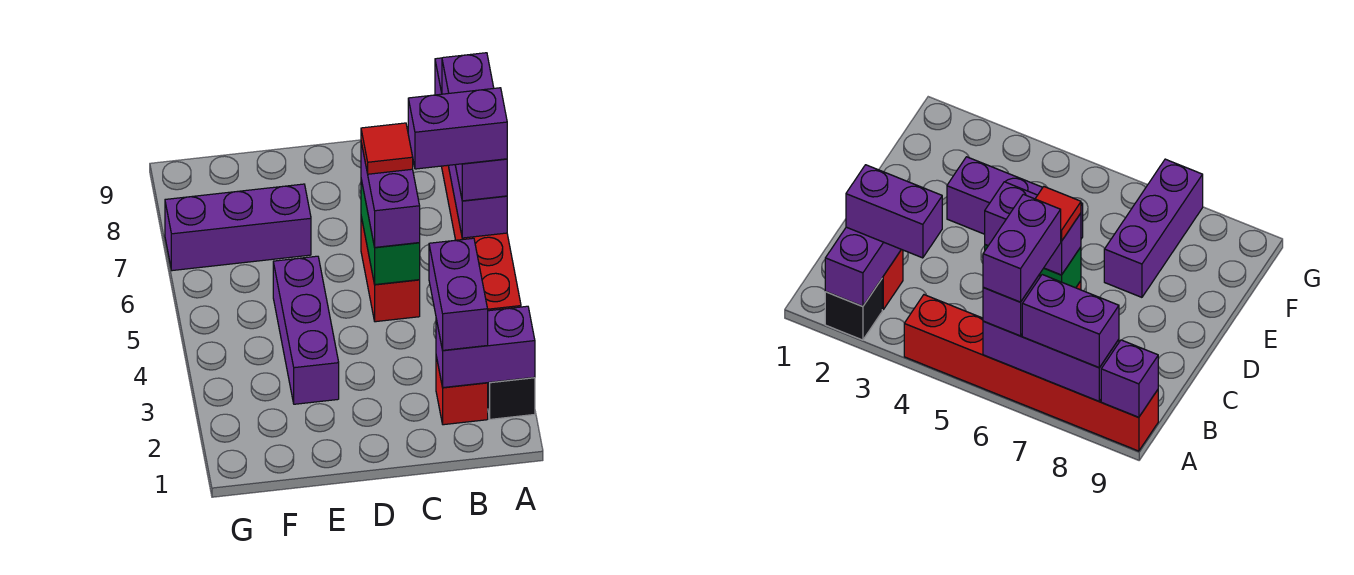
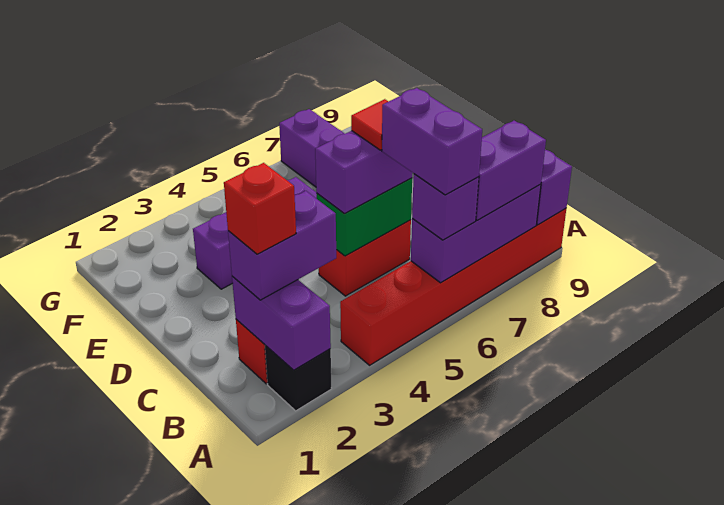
none -> red 1x1 brick [224,163,296,254]

